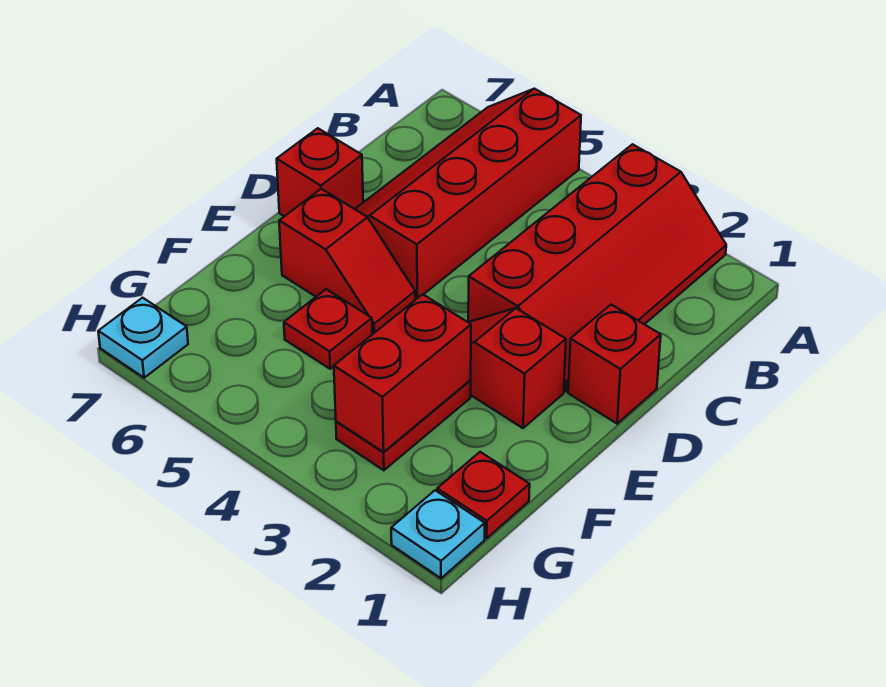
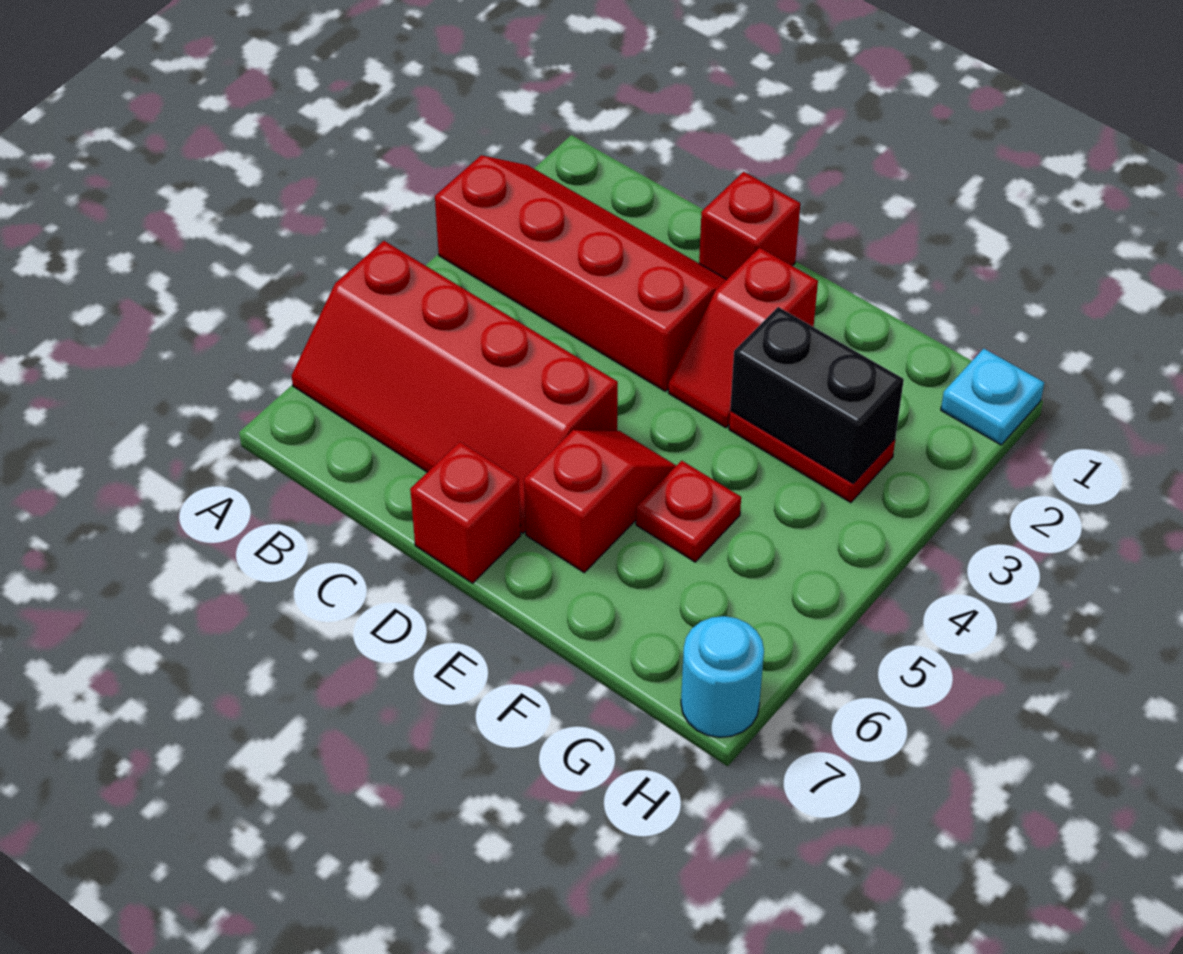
red 1x2 brick [334,294,471,452] -> black 1x2 brick [730,307,904,483]
red 1x1 plate [437,452,530,538] -> none
cyan 1x1 plate [98,298,188,378] -> cyan 1x1 round brick [681,616,764,737]

